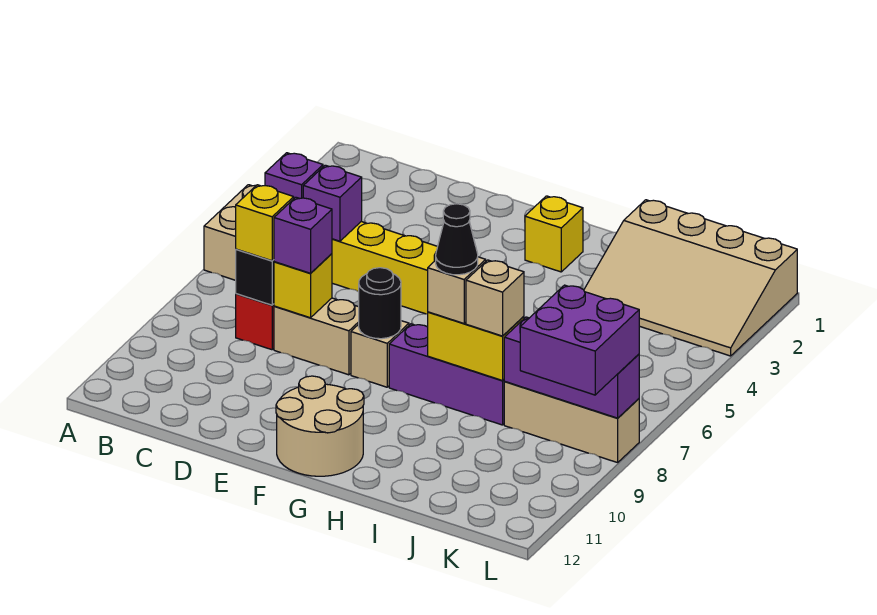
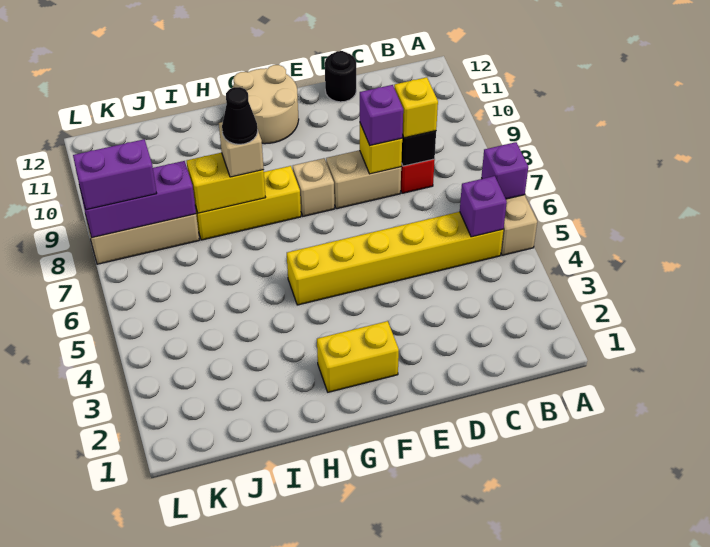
purple 1x1 brick [303,165,362,241] -> purple 1x1 brick moved to [481,142,528,199]
black 1x1 round brick [359,268,401,339] -> black 1x1 round brick moved to [325,51,356,102]
yellow 1x1 brick [525,196,583,272] -> yellow 1x2 brick [317,321,399,392]
purple 1x3 brick [389,324,505,425] -> yellow 1x3 brick [195,166,301,240]
tan 3x4 slope [584,200,797,356] -> none
tan 1x1 brick [466,260,524,336] -> none
purple 2x2 brick [520,285,639,395] -> purple 1x2 brick [73,139,157,210]

